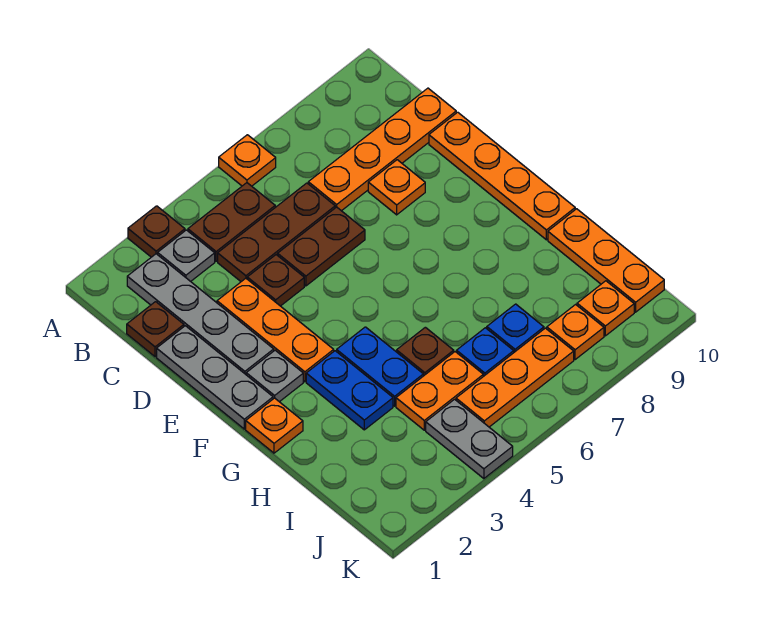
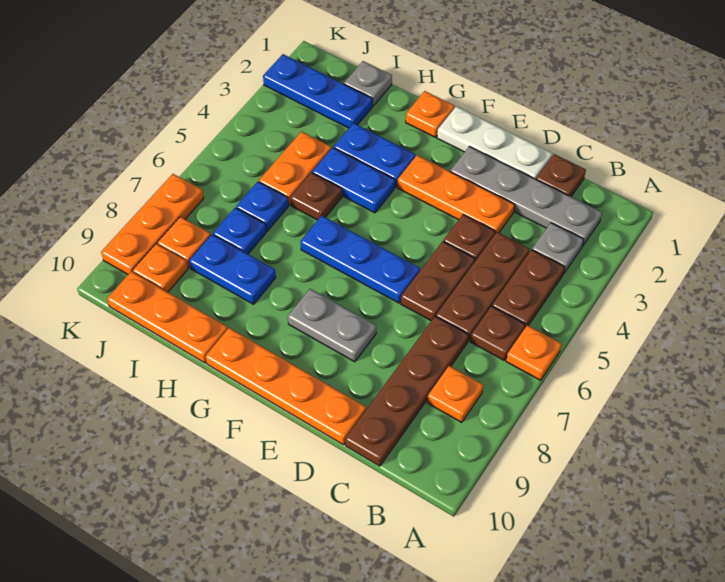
brown 1x1 plate [128,206,185,257] -> brown 1x1 plate moved to [470,306,525,360]
orange 1x4 plate [308,88,456,211] -> brown 1x4 plate [345,316,469,466]
grey 1x3 plate [157,326,273,429] -> white 1x3 plate [437,106,552,179]
orange 1x1 plate [368,160,425,215] -> orange 1x1 plate moved to [427,366,483,422]
none -> blue 1x3 plate [300,216,420,303]
grey 1x1 plate [246,350,303,402] -> grey 1x1 plate moved to [344,61,392,106]
none -> blue 1x2 plate [189,234,276,304]
none -> blue 1x3 plate [263,54,372,128]
grey 1x2 plate [426,399,513,479] -> grey 1x2 plate moved to [288,289,376,362]
orange 1x3 plate [456,328,574,427] -> orange 1x3 plate moved to [101,174,204,274]

